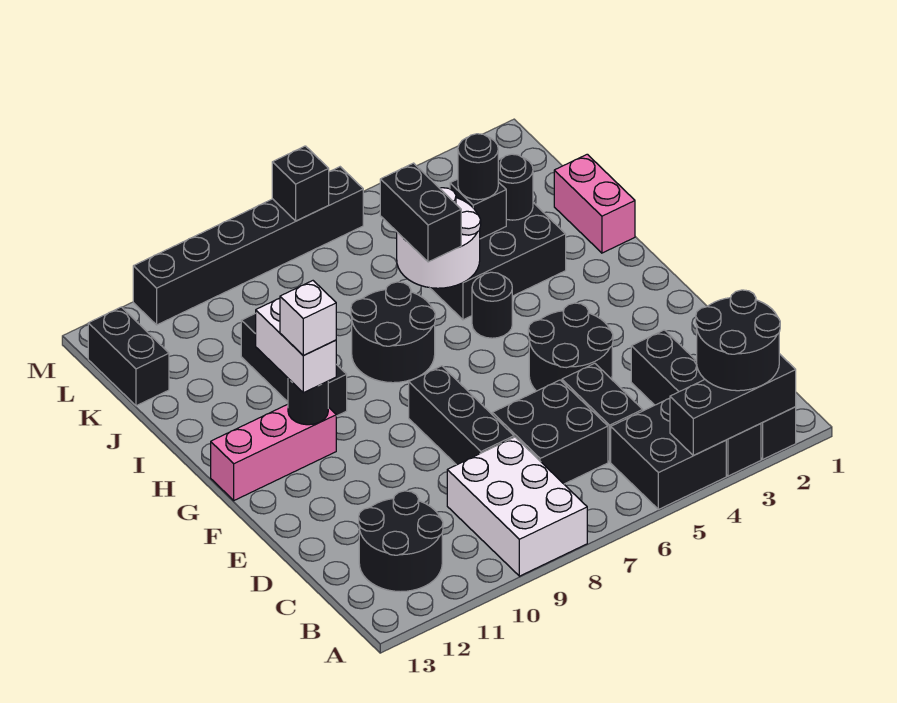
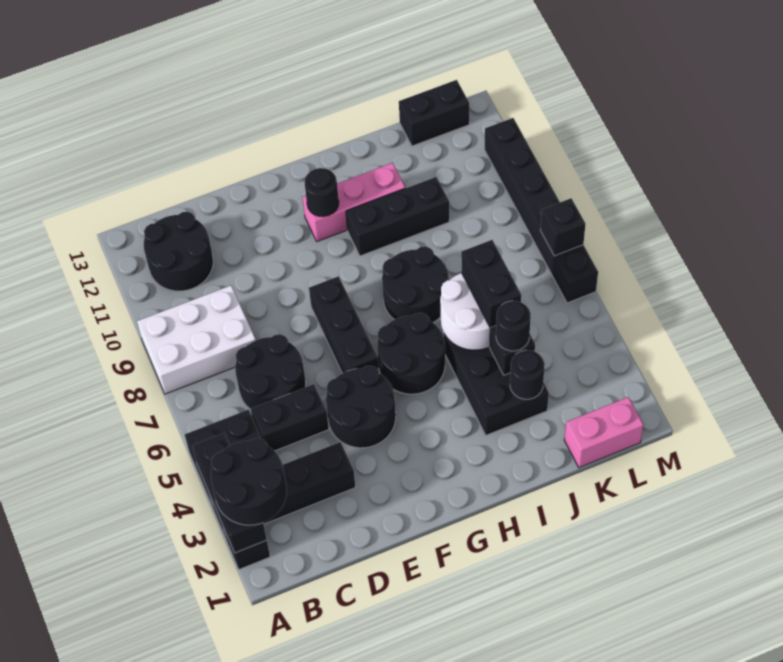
black 2x2 brick [492,380,608,484] -> black 2x2 round brick [235,334,306,409]
black 1x3 brick [409,366,514,465] -> black 1x3 brick turned to [309,276,379,373]
pink 1x3 brick [211,404,336,500] -> pink 1x3 brick turned to [302,163,405,241]
white 1x2 brick [256,298,336,393] -> none
white 1x1 brick [280,281,336,355] -> none
black 1x1 round brick [472,272,512,338] -> black 2x2 round brick [377,313,445,394]
pink 1x2 brick [554,154,635,253] -> pink 1x2 brick moved to [564,397,643,468]
black 1x2 brick [380,163,461,262] -> black 1x2 brick turned to [461,240,521,327]

